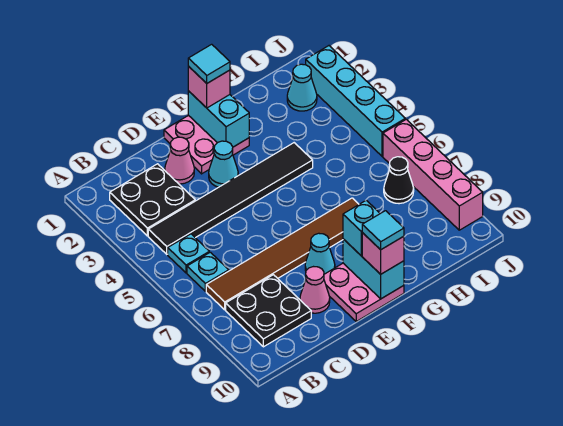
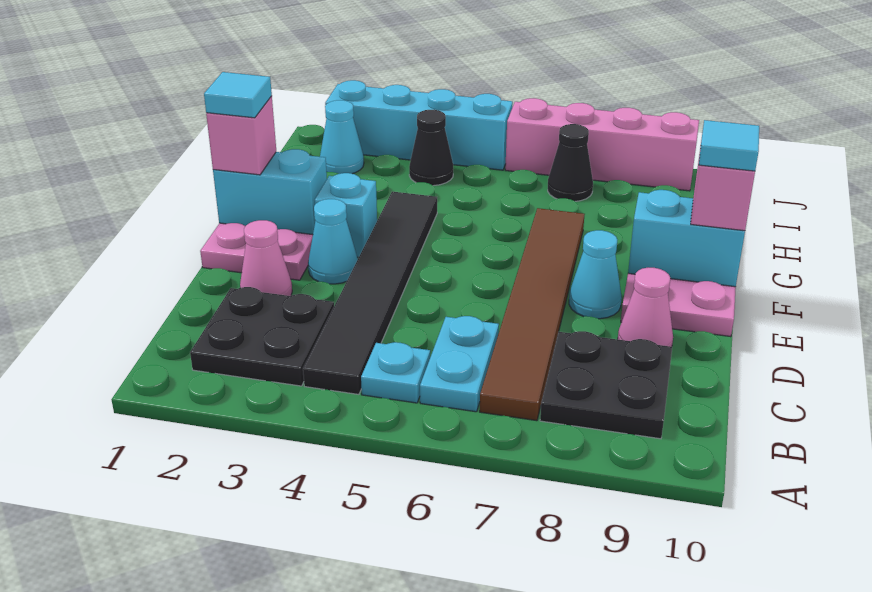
cyan 1x1 plate [187,252,229,291] -> cyan 1x2 plate [420,316,499,412]
cyan 1x1 brick [343,200,380,256] -> cyan 1x1 brick moved to [315,173,377,258]
none -> black 1x1 cone [409,110,453,186]

